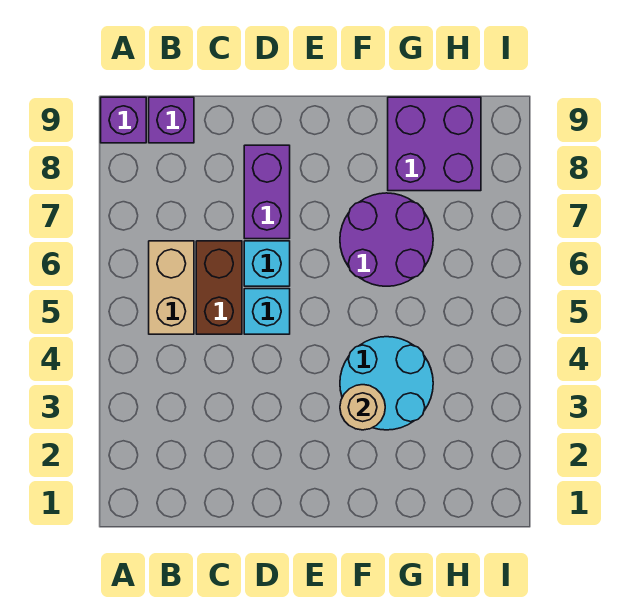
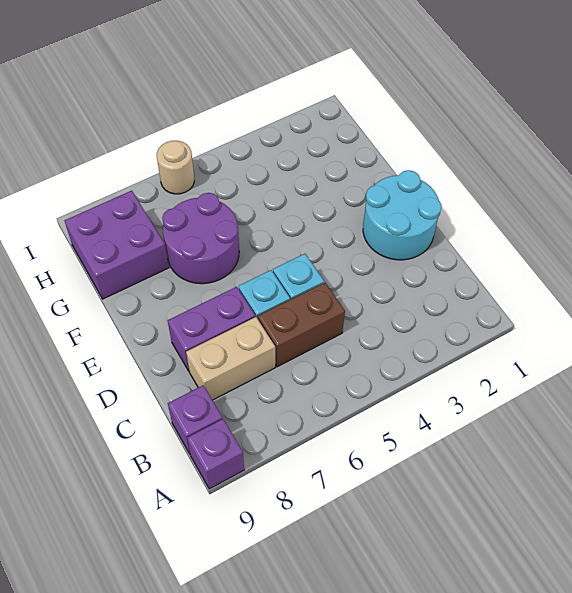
tan 1x2 brick [149,241,194,334] -> tan 1x2 brick moved to [186,317,275,400]
cyan 2x2 round brick [340,337,433,430] -> cyan 2x2 round brick moved to [363,170,442,260]
tan 1x1 round brick [340,385,385,430] -> tan 1x1 round brick moved to [157,141,194,194]

